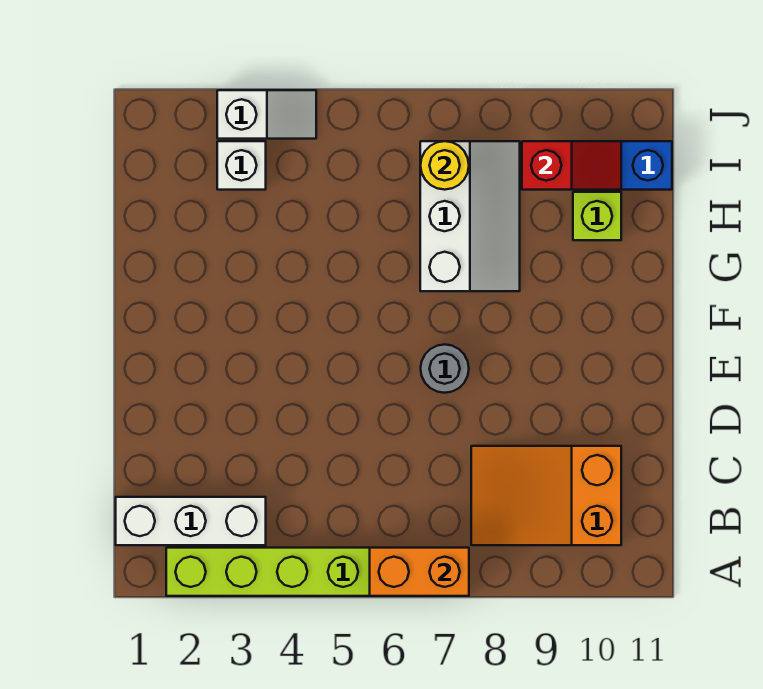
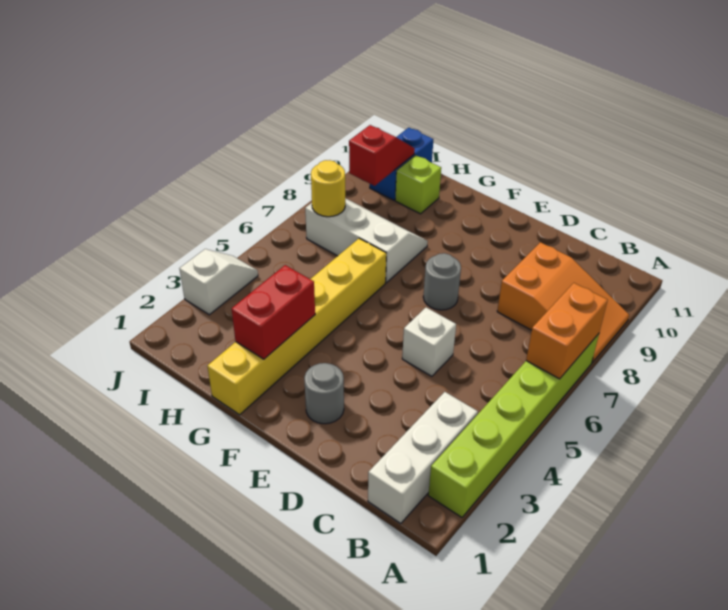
orange 2x3 slope [471,446,621,545] -> orange 2x3 slope turned to [497,242,629,363]
none -> grey 1x1 round brick [304,363,344,424]
none -> yellow 1x6 brick [207,238,386,415]
none -> red 1x2 brick [232,265,315,359]
white 1x1 brick [217,141,266,190] -> white 1x1 brick moved to [402,307,456,376]

